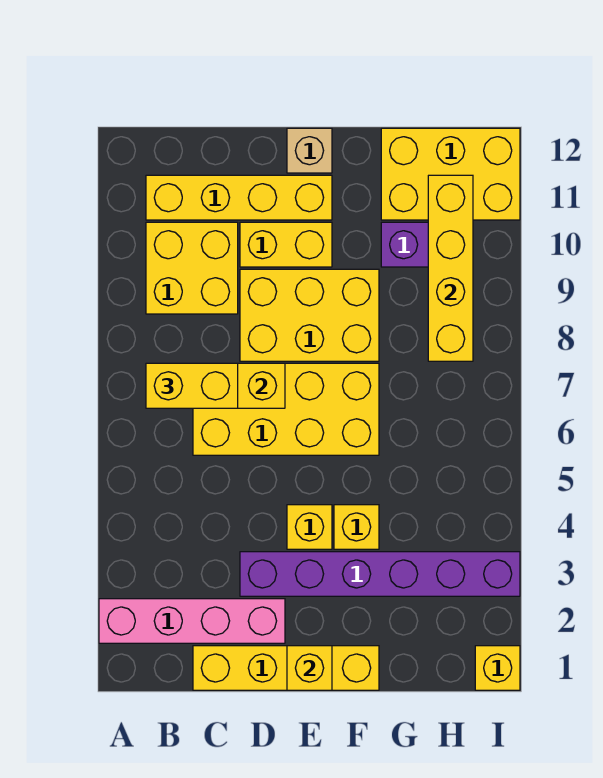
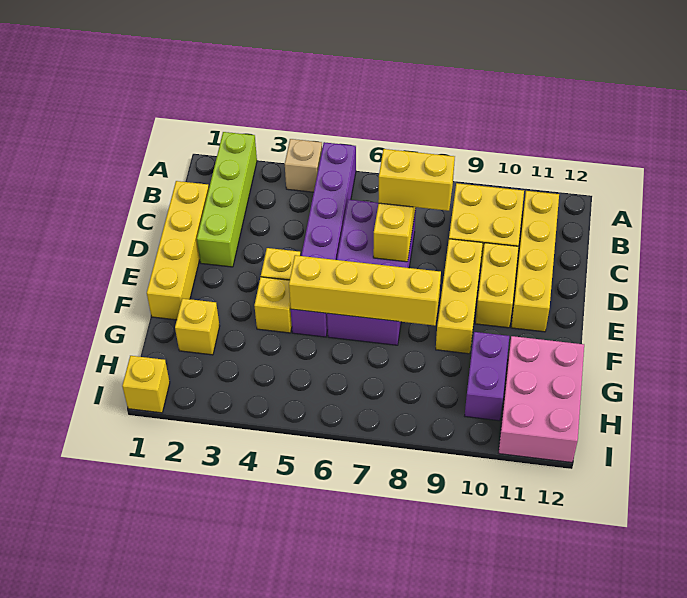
pink 1x4 brick [99,599,285,643] -> lime 1x4 brick [197,132,257,267]
yellow 1x2 brick [146,363,238,408] -> yellow 1x2 brick turned to [378,149,455,211]
yellow 2x4 brick [193,363,379,455] -> purple 2x4 brick [327,200,416,345]
purple 1x6 brick [240,552,520,596] -> purple 1x6 brick moved to [291,142,356,337]
yellow 2x3 brick [240,269,379,361] -> yellow 1x3 brick [436,239,483,354]
yellow 1x1 brick [287,646,332,690] -> yellow 1x1 brick moved to [175,298,220,355]
tan 1x1 brick [287,128,332,173] -> tan 1x1 brick moved to [285,139,322,192]
yellow 2x3 brick [381,128,520,220] -> pink 2x3 brick [499,336,584,462]
yellow 1x4 brick [428,175,473,361] -> yellow 1x4 brick moved to [289,255,441,326]

